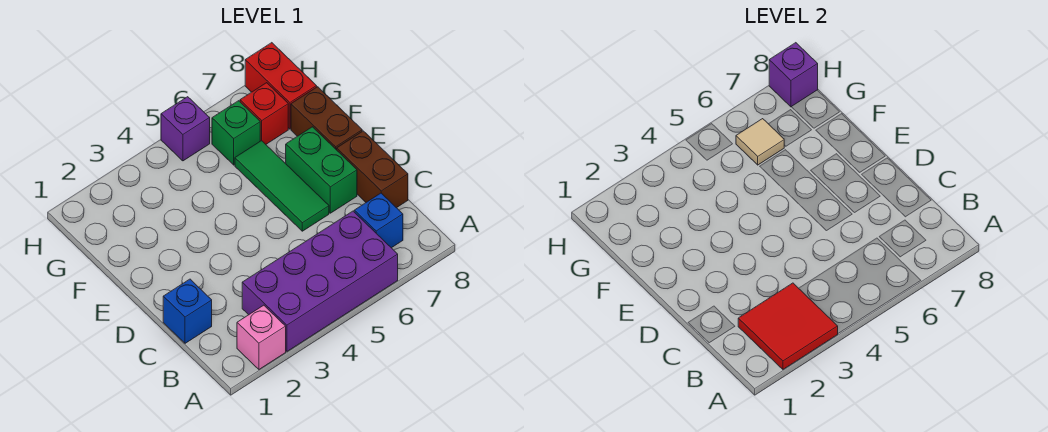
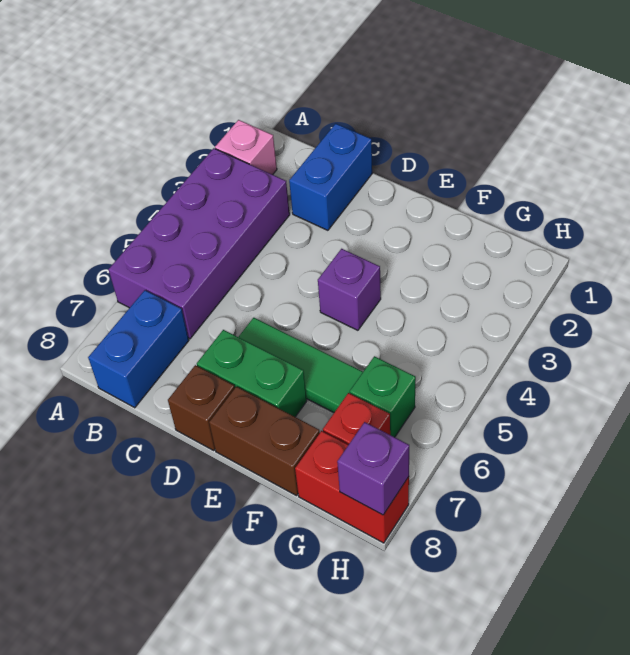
red 2x2 tile [738,283,838,369] -> none
blue 1x1 brick [354,193,403,248] -> blue 1x2 brick [88,290,189,408]
blue 1x1 brick [163,279,212,343] -> blue 1x2 brick [289,124,372,230]
brown 1x2 brick [337,131,408,208] -> brown 1x1 brick [168,365,235,450]
tan 1x1 tile [736,119,784,165] -> none
purple 1x1 brick [161,97,210,161] -> purple 1x1 brick moved to [318,249,381,330]

